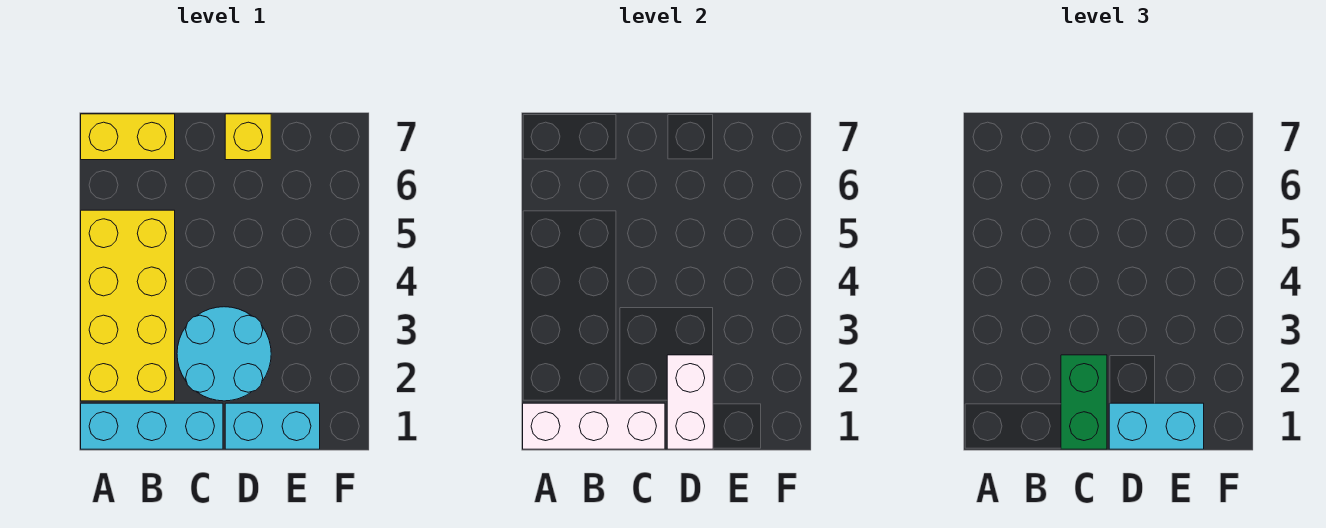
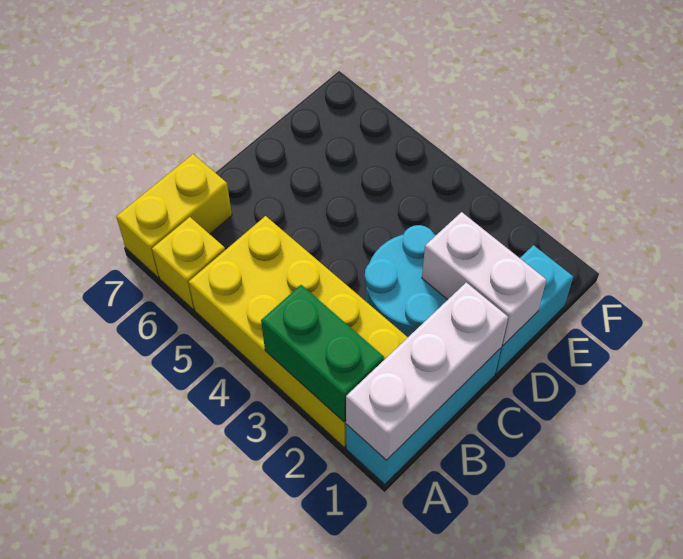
green 1x2 brick [1061,355,1107,449] -> green 1x2 brick moved to [261,285,384,422]
cyan 1x2 brick [1109,403,1204,449] -> none
yellow 1x1 brick [225,114,271,160] -> yellow 1x1 brick moved to [152,217,225,310]

